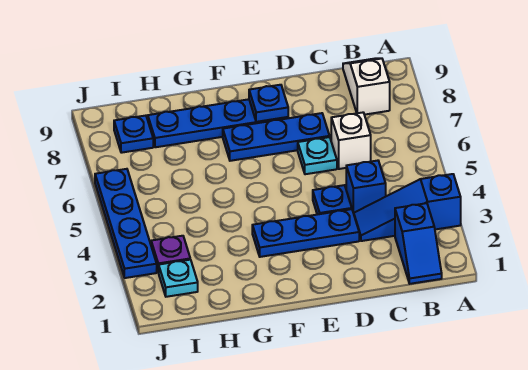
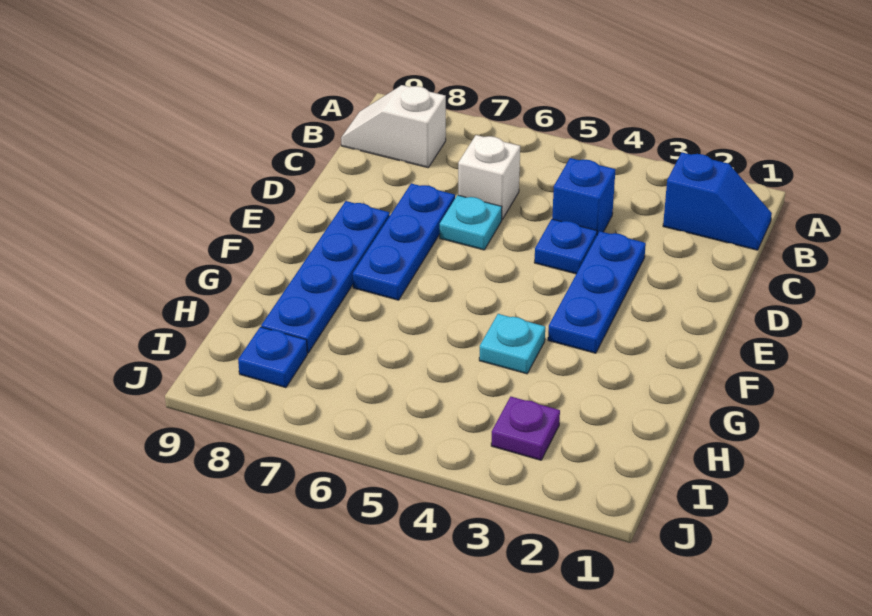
blue 1x3 slope [354,174,461,241] -> none
blue 1x1 plate [249,85,288,122] -> none
cyan 1x1 plate [159,260,198,297] -> cyan 1x1 plate moved to [479,314,545,374]
blue 1x4 plate [95,169,157,278] -> none

